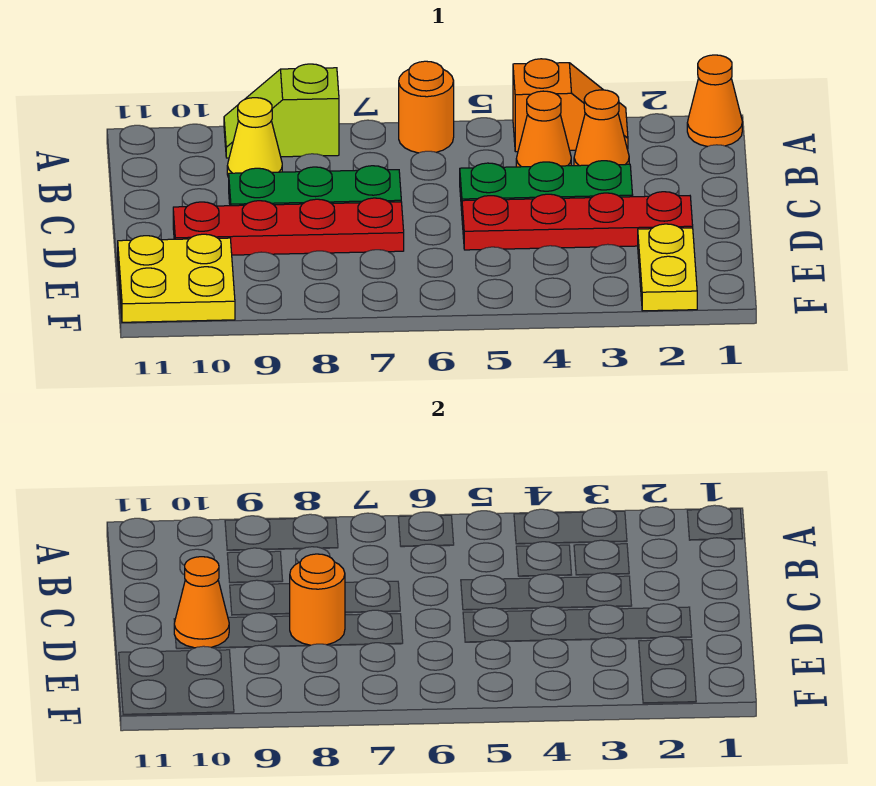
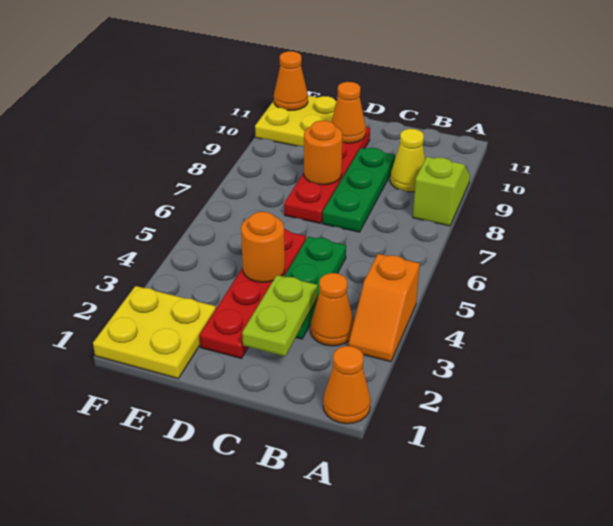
orange 1x1 round brick [399,61,454,153] -> orange 1x1 round brick moved to [241,212,285,282]
orange 1x1 cone [516,91,571,167] -> orange 1x1 cone moved to [274,51,308,111]
none -> lime 1x2 plate [242,275,317,356]
yellow 1x2 plate [638,224,697,311] -> yellow 2x2 plate [93,286,216,379]

